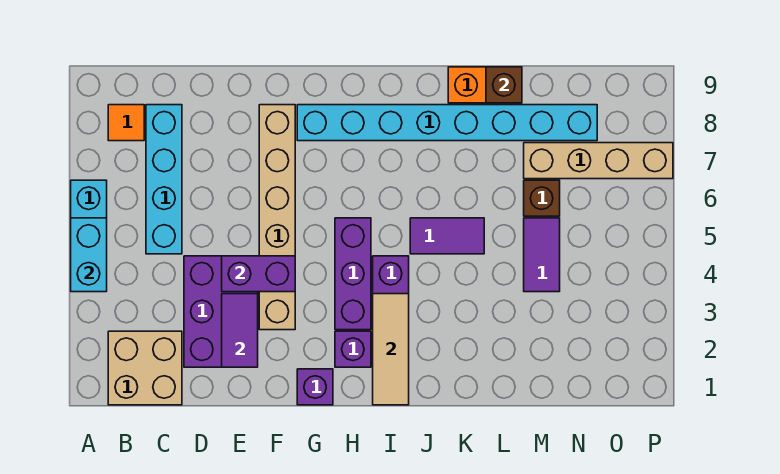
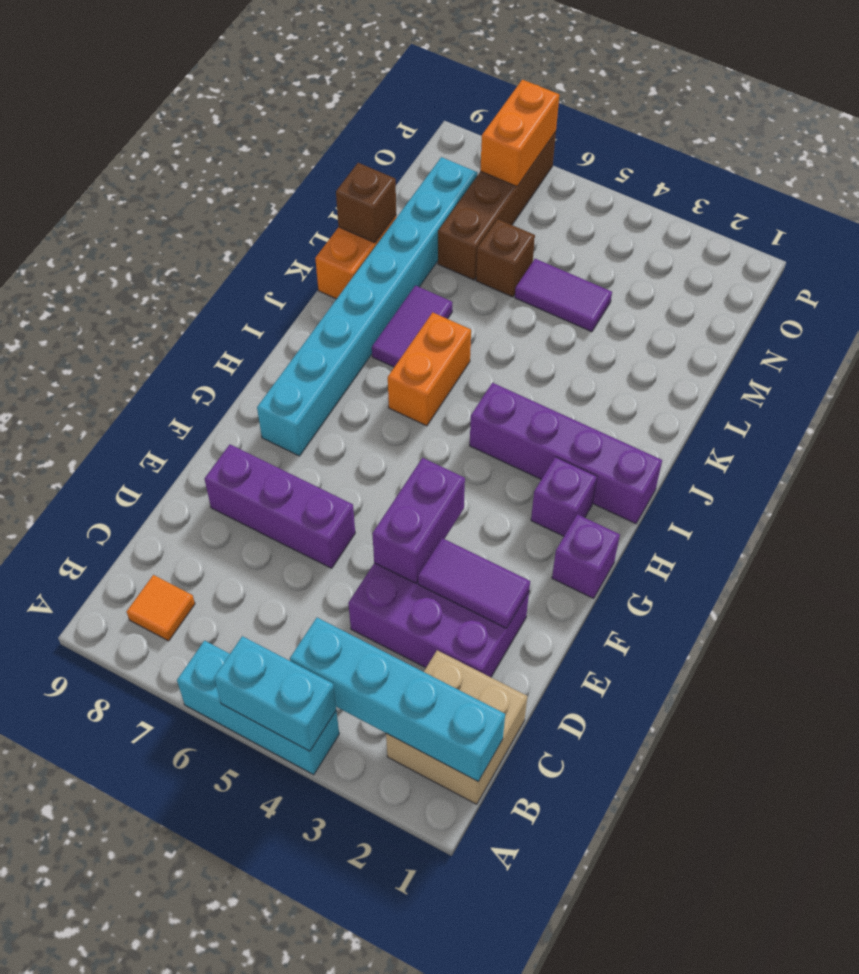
cyan 1x4 brick [146,105,182,254] -> cyan 1x4 brick moved to [290,618,505,781]
tan 1x6 brick [259,105,295,330] -> none
purple 1x3 brick [335,218,371,330] -> purple 1x3 brick moved to [204,445,355,568]
tan 1x3 tile [373,294,409,405] -> none
none -> orange 1x2 brick [388,312,471,426]
purple 1x2 tile [410,218,484,254] -> purple 1x2 tile moved to [372,286,452,367]
tan 1x4 brick [524,143,673,179] -> brown 1x4 brick [438,132,556,280]
none -> orange 1x2 brick [480,80,559,186]

